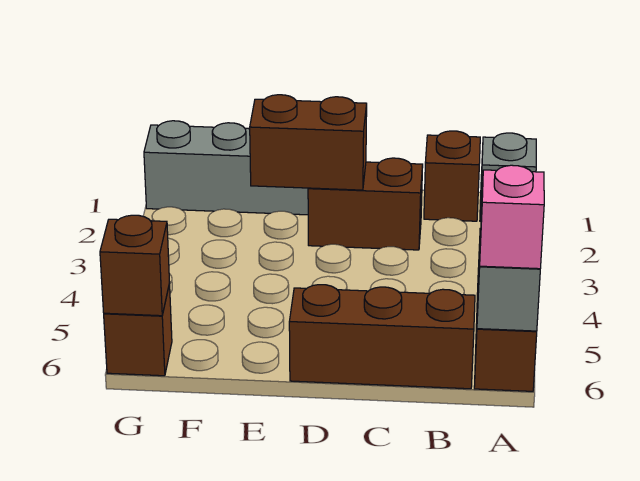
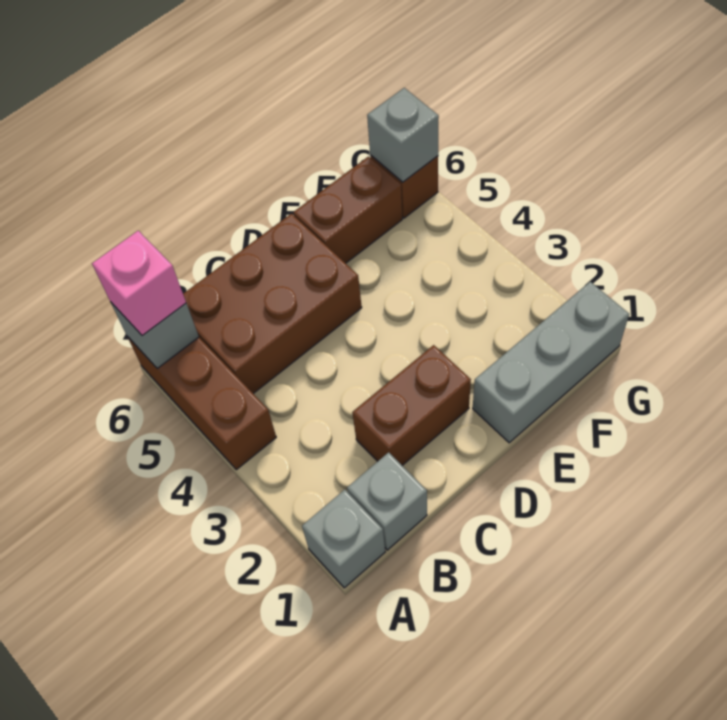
brown 1x1 brick [424,131,480,221] -> grey 1x1 brick [347,452,427,550]
brown 1x3 brick [289,285,475,389] -> brown 2x3 brick [183,214,362,394]
brown 1x2 brick [250,95,367,190] -> brown 1x2 brick moved to [293,156,402,263]
brown 1x1 brick [100,215,169,316] -> grey 1x1 brick [367,88,439,182]

